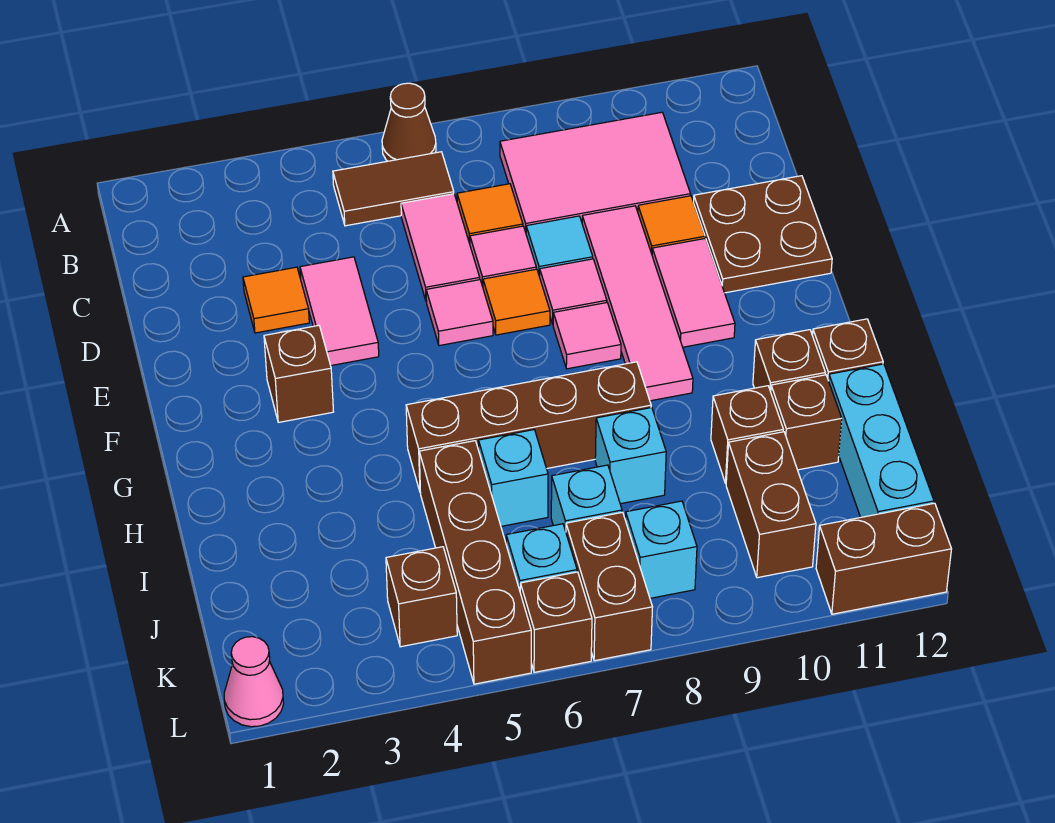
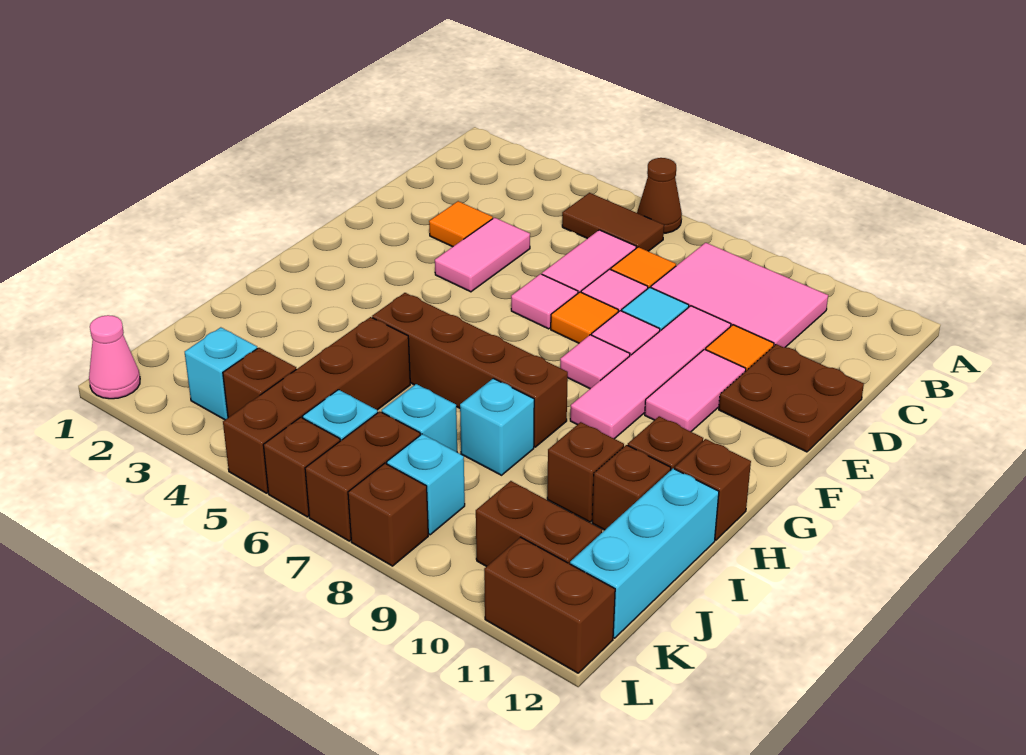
brown 1x1 brick [264,325,333,422] -> brown 1x1 brick moved to [348,463,428,566]
cyan 1x1 brick [478,430,548,526] -> cyan 1x1 brick moved to [185,327,257,420]
brown 1x2 brick [726,432,816,578] -> brown 1x2 brick turned to [476,481,602,567]

